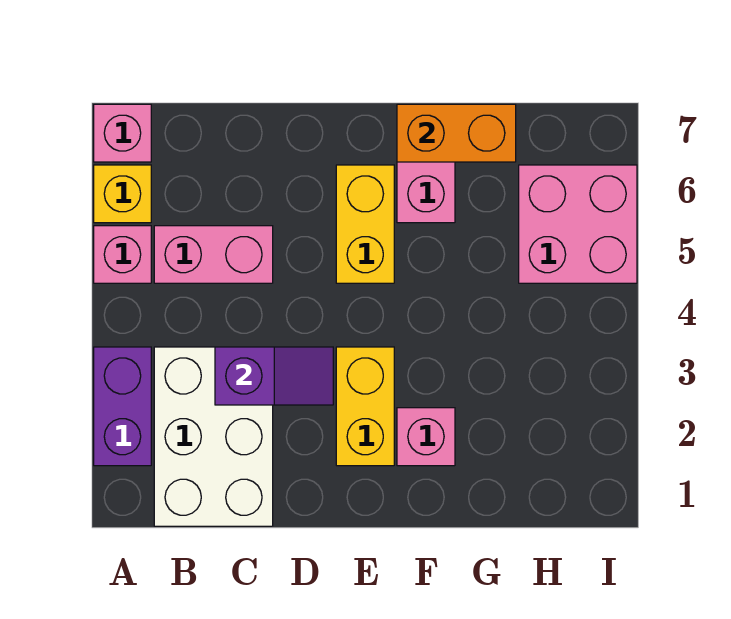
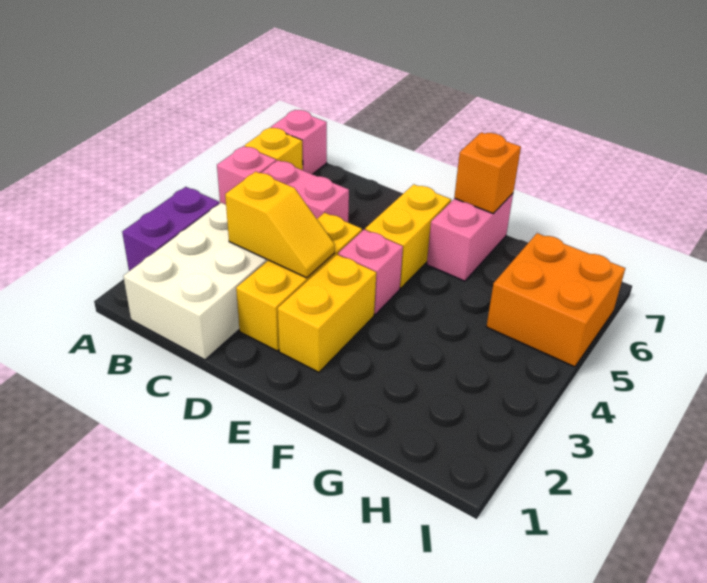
purple 1x2 slope [215,347,333,405] -> yellow 1x2 slope [225,172,335,278]
none -> yellow 1x3 brick [236,213,362,351]
pink 1x1 brick [397,408,455,466] -> pink 1x1 brick moved to [338,230,403,314]
orange 1x2 brick [397,104,516,162] -> orange 1x1 brick [454,132,521,214]
pink 2x2 brick [519,165,637,283] -> orange 2x2 brick [486,233,625,367]

